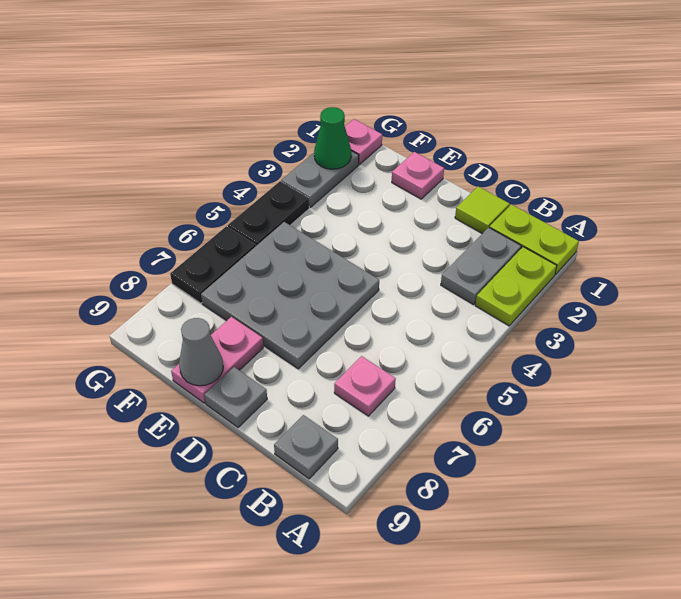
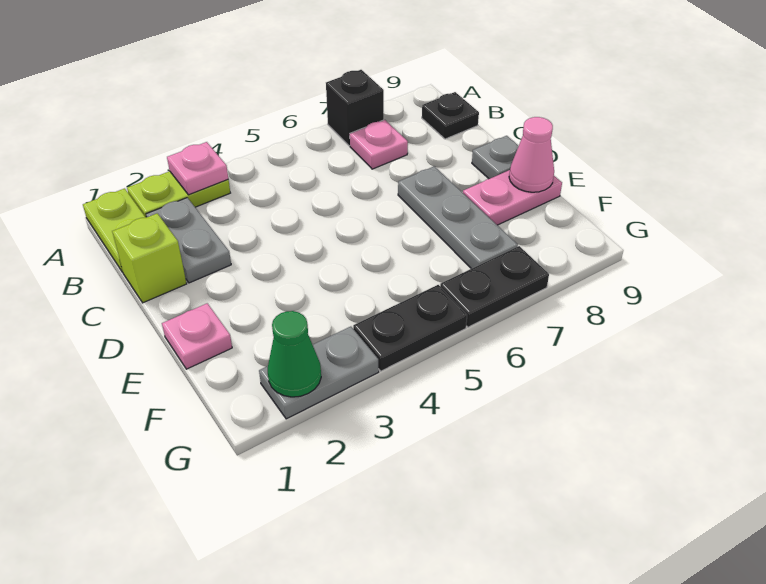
none -> black 1x1 brick [326,70,384,146]
grey 1x2 plate [441,227,521,305] -> grey 1x2 plate turned to [146,198,231,283]
grey 1x1 plate [274,415,338,479] -> black 1x1 plate [422,92,479,139]
lime 1x1 tile [455,187,510,234] -> lime 1x1 brick [112,213,187,303]
grey 3x3 plate [201,222,379,369] -> grey 1x3 plate [398,166,518,269]
grey 1x1 cone [179,318,223,386] -> pink 1x1 cone [509,117,554,192]
pink 1x1 plate [345,119,382,164] -> pink 1x1 plate moved to [167,142,228,195]

